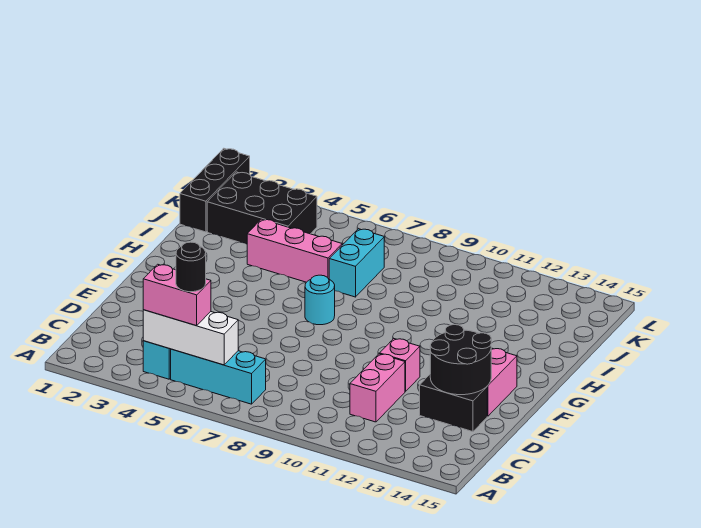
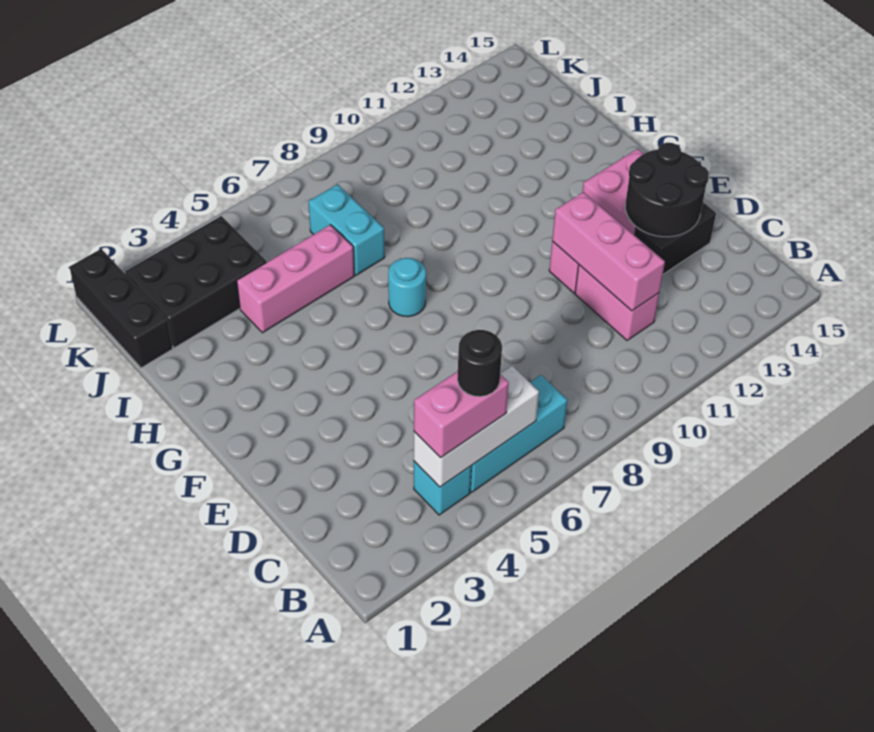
none -> pink 1x3 brick [552,192,665,311]

